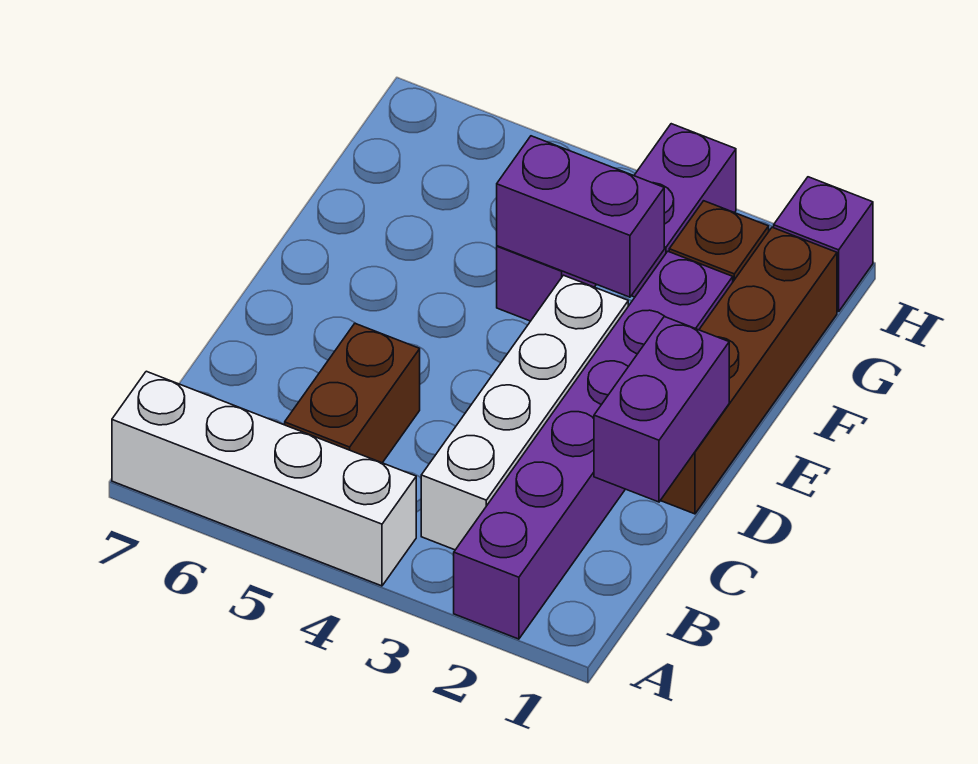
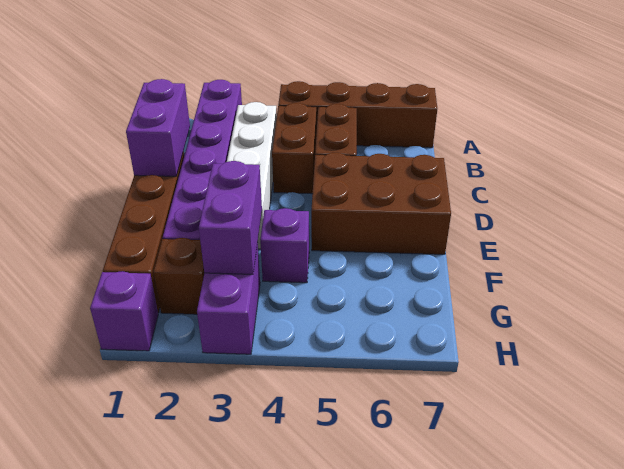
white 1x4 brick [112,371,416,586] -> brown 1x4 brick [278,81,437,148]
none -> brown 1x2 brick [272,103,316,194]
none -> brown 2x3 brick [311,153,451,254]
purple 1x2 brick [497,136,664,297] -> purple 1x2 brick turned to [199,161,262,274]

